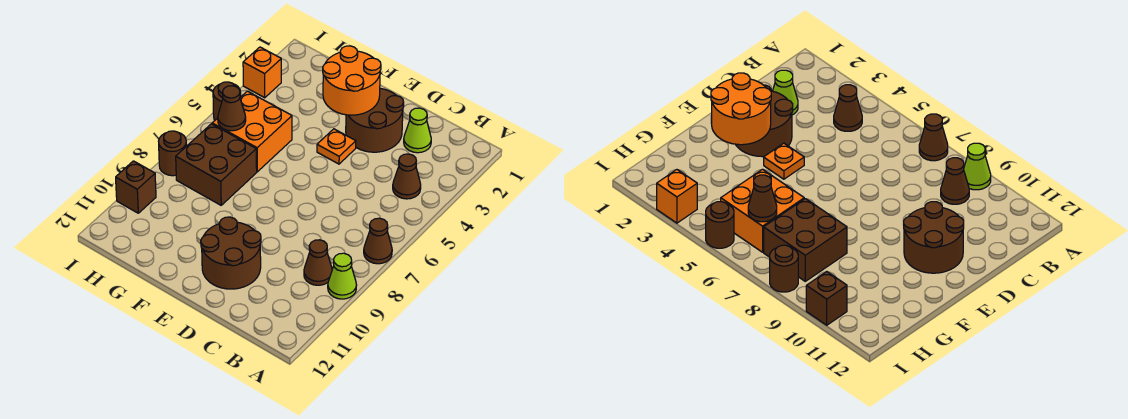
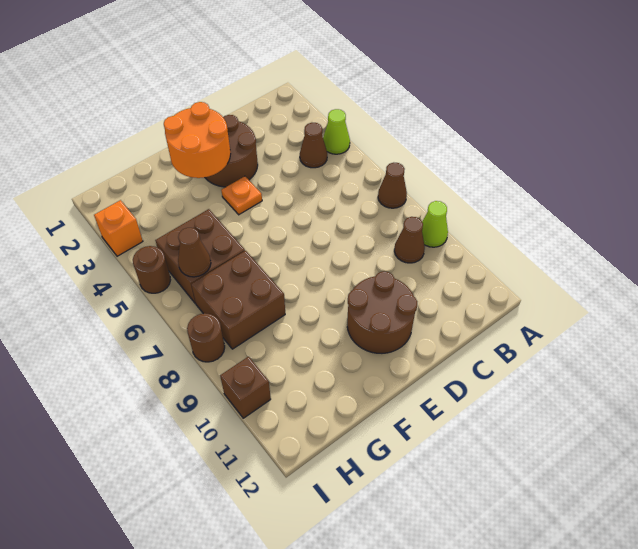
lime 1x1 cone [404,108,431,153] -> lime 1x1 cone moved to [323,109,350,154]
orange 2x2 brick [212,91,292,172] -> brown 2x2 brick [155,209,245,303]

